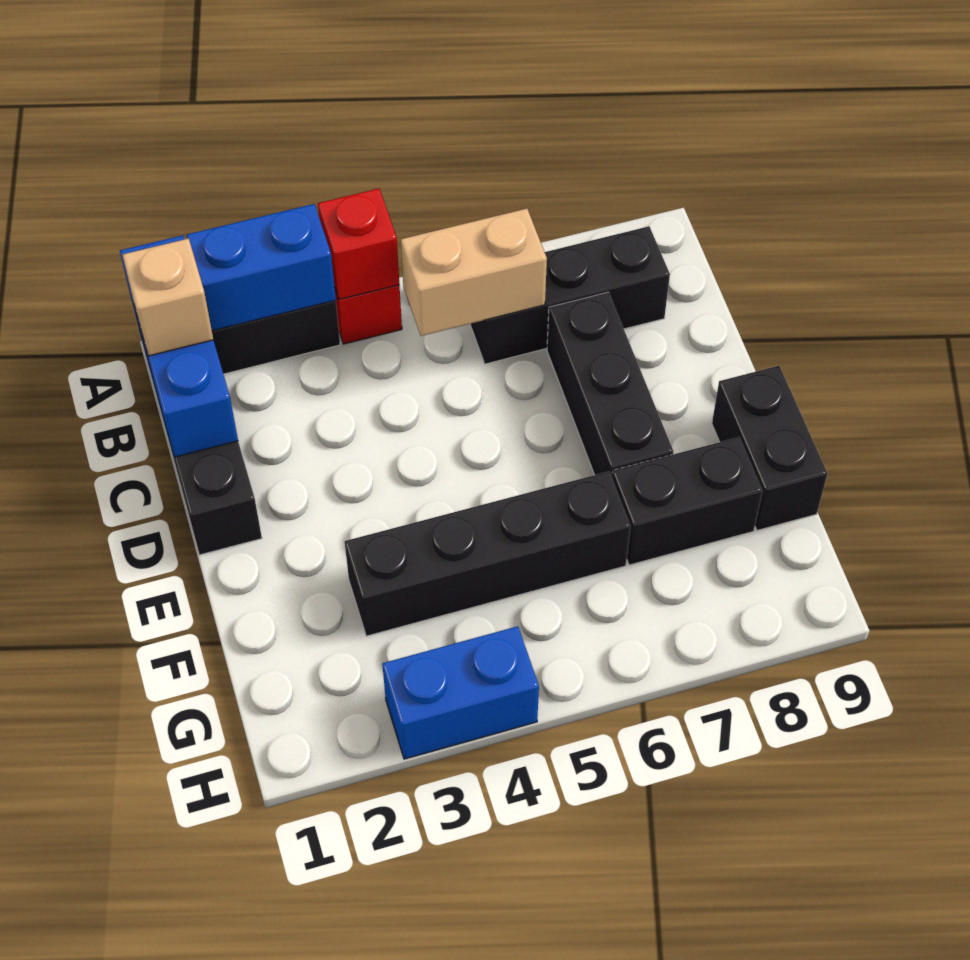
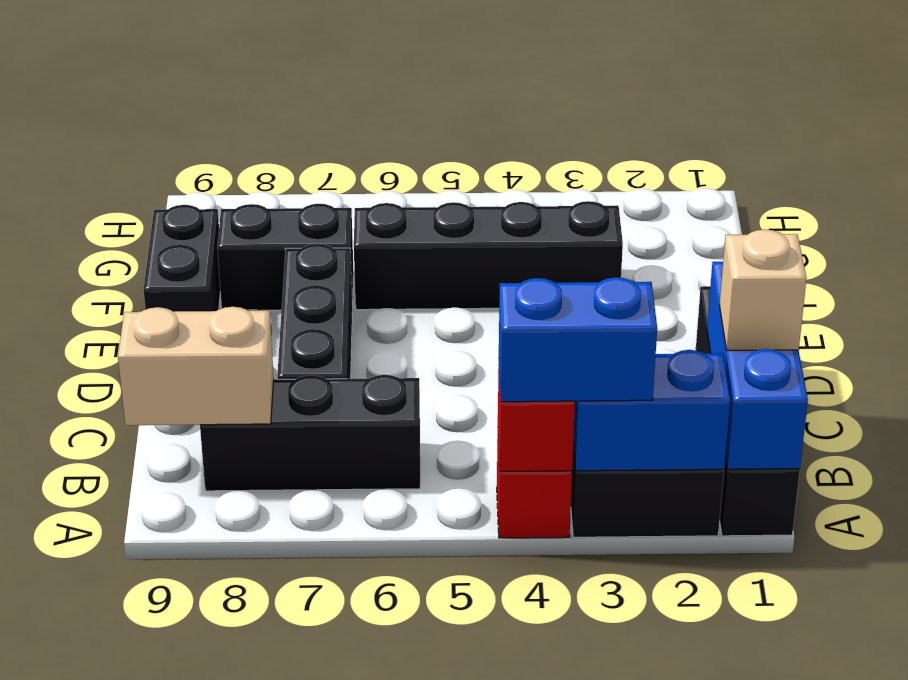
tan 1x2 brick [401,209,547,336] -> tan 1x2 brick moved to [118,307,274,425]
blue 1x2 brick [382,626,539,759] -> blue 1x2 brick moved to [499,277,657,402]

